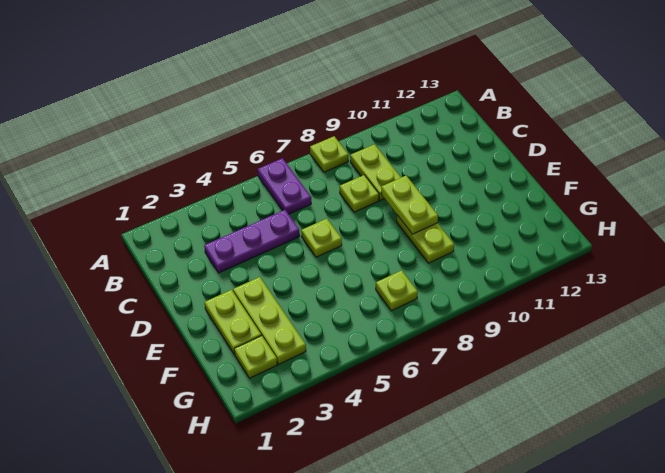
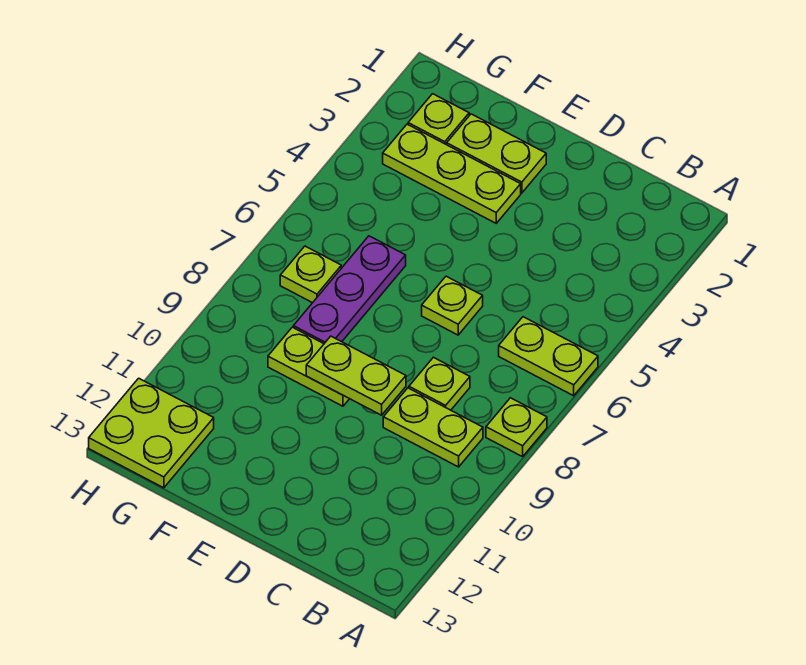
purple 1x2 plate [258,158,311,214] -> lime 1x2 plate [499,317,598,396]
purple 1x3 plate [204,210,300,273] -> purple 1x3 plate moved to [293,236,406,344]
none -> lime 2x2 plate [89,378,214,488]

